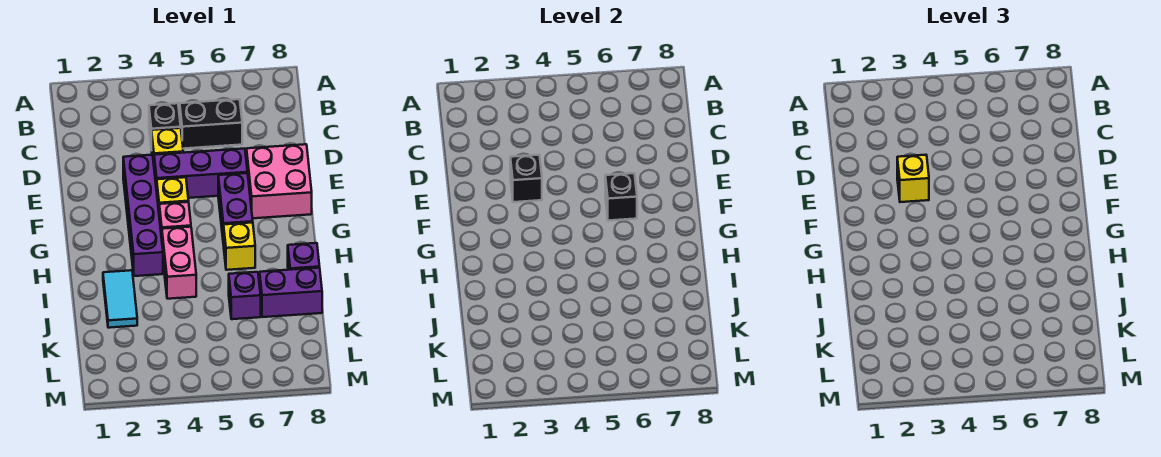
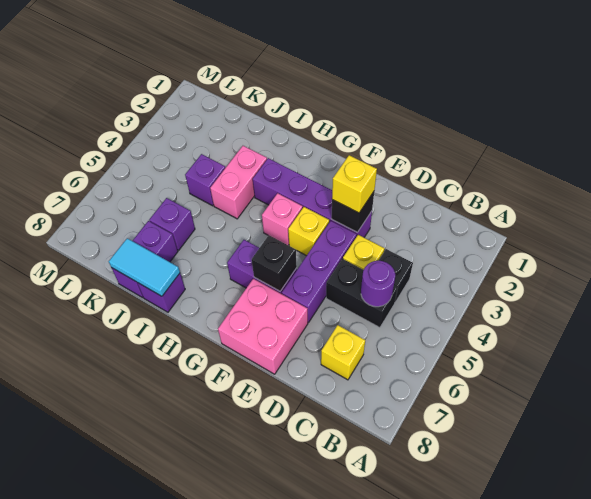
black 1x2 brick [180,99,242,149] -> black 1x2 brick turned to [326,259,397,328]
none -> purple 1x1 round brick [361,261,395,307]
pink 1x2 brick [162,227,196,299] -> pink 1x2 brick turned to [210,146,267,219]
yellow 1x1 brick [224,223,255,270] -> yellow 1x1 brick moved to [321,325,365,380]
cyan 1x2 tile [103,270,137,328] -> cyan 1x2 tile moved to [109,238,180,296]
none -> purple 1x1 brick [185,154,225,206]

